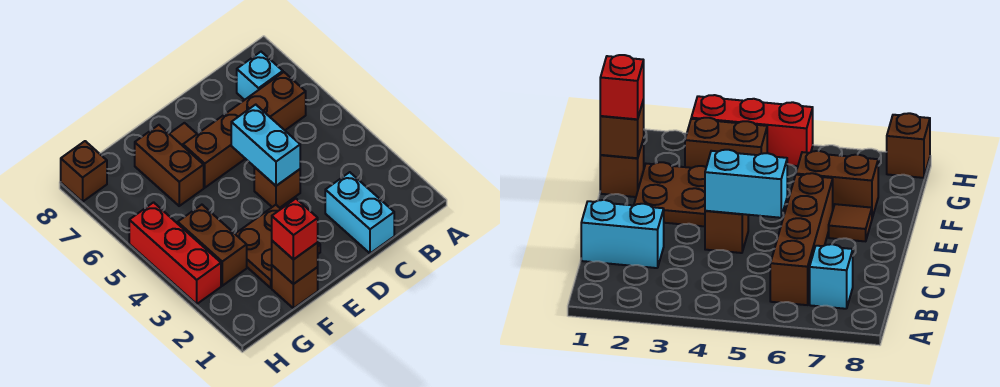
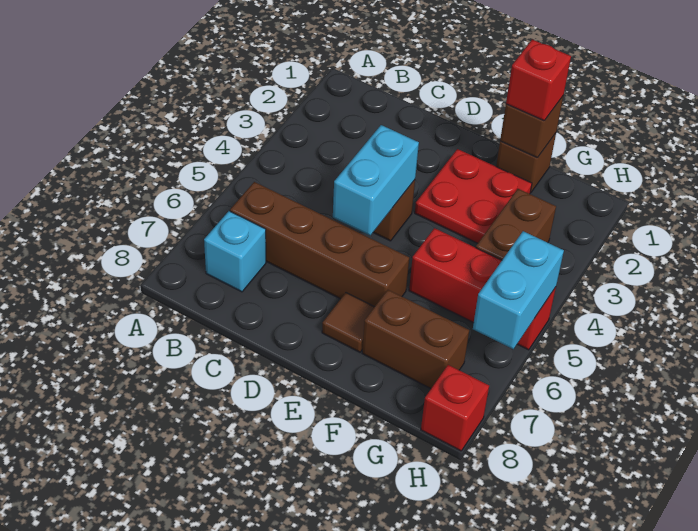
cyan 1x2 brick [325,172,394,253] -> cyan 1x2 brick moved to [473,231,564,349]
brown 2x2 plate [236,205,320,288] -> red 2x2 plate [415,149,532,243]
brown 1x2 brick [135,125,204,206] -> brown 1x2 brick turned to [362,290,469,389]
red 1x3 brick [129,202,221,304] -> red 1x3 brick turned to [409,228,556,350]
brown 1x1 brick [61,141,107,202] -> red 1x1 brick [421,365,489,451]

